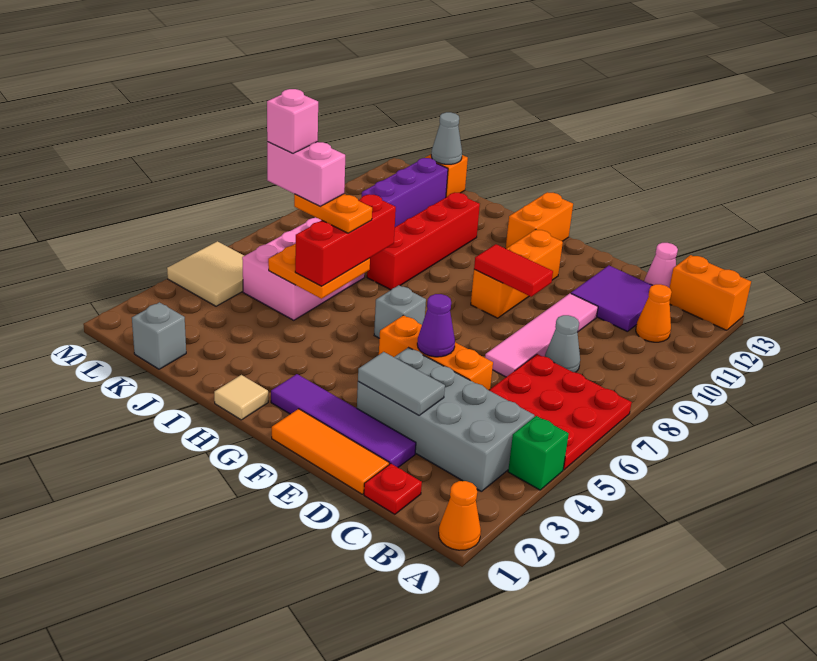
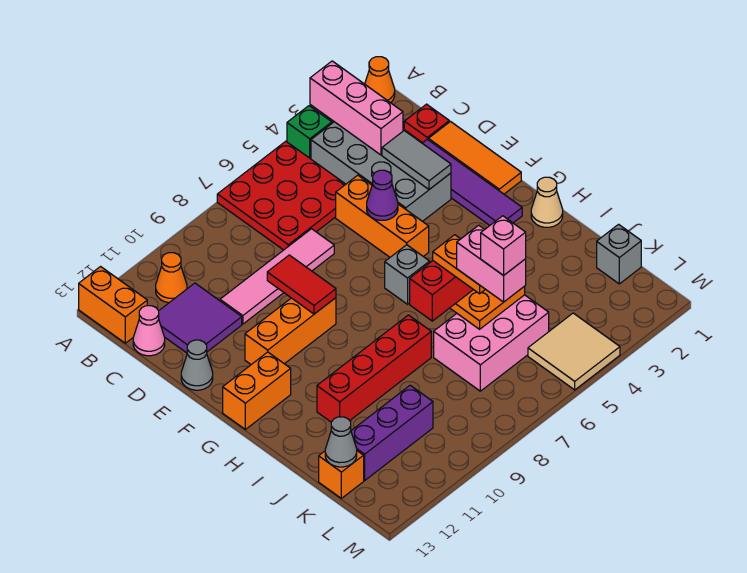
none -> pink 1x3 brick [310,61,403,155]
grey 1x1 cone [545,315,580,372] -> grey 1x1 cone moved to [181,340,213,390]
tan 1x1 tile [214,375,268,420] -> tan 1x1 cone [531,177,563,227]

